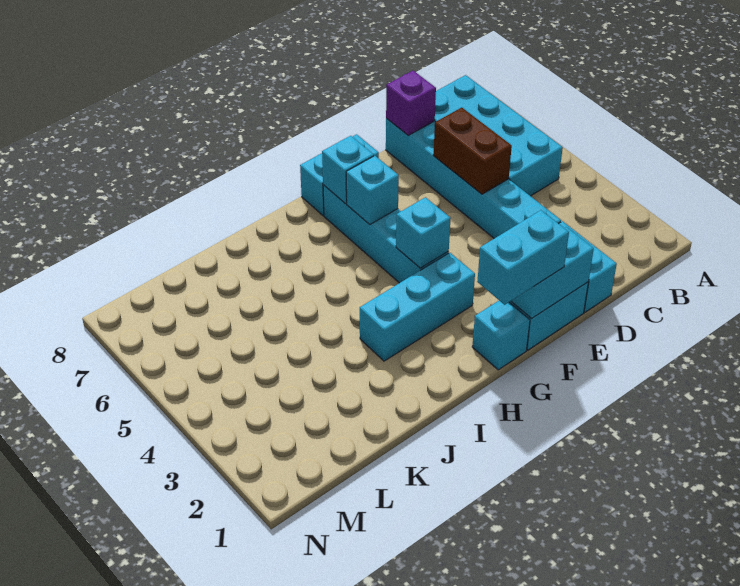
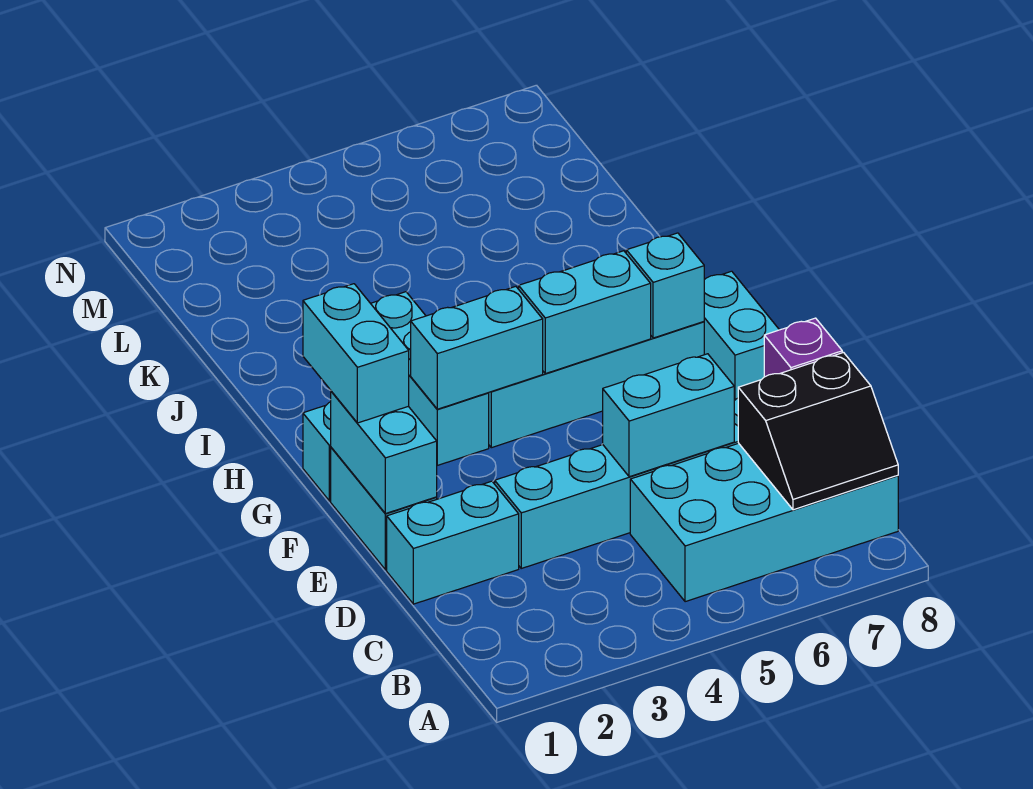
none -> black 2x2 slope [738,353,898,510]
brown 1x2 brick [433,108,512,194] -> cyan 1x2 brick [603,354,734,477]
cyan 1x1 brick [396,197,451,268] -> cyan 1x2 brick [411,286,543,409]
cyan 1x1 brick [346,156,399,225] -> cyan 1x2 brick [519,251,651,374]

